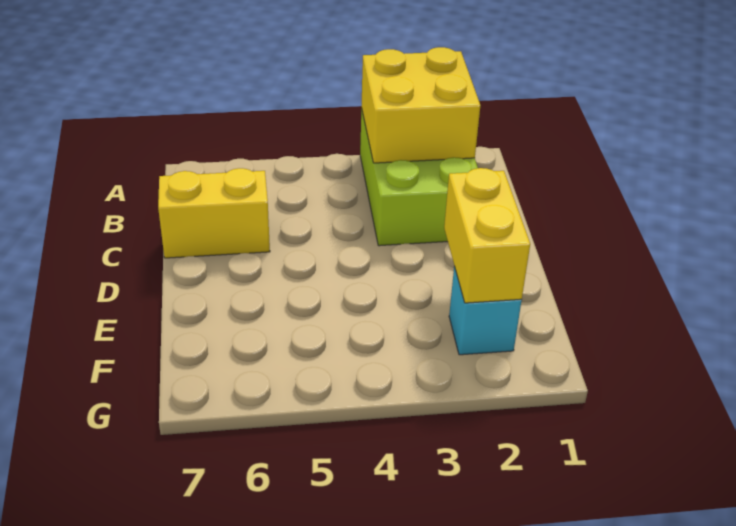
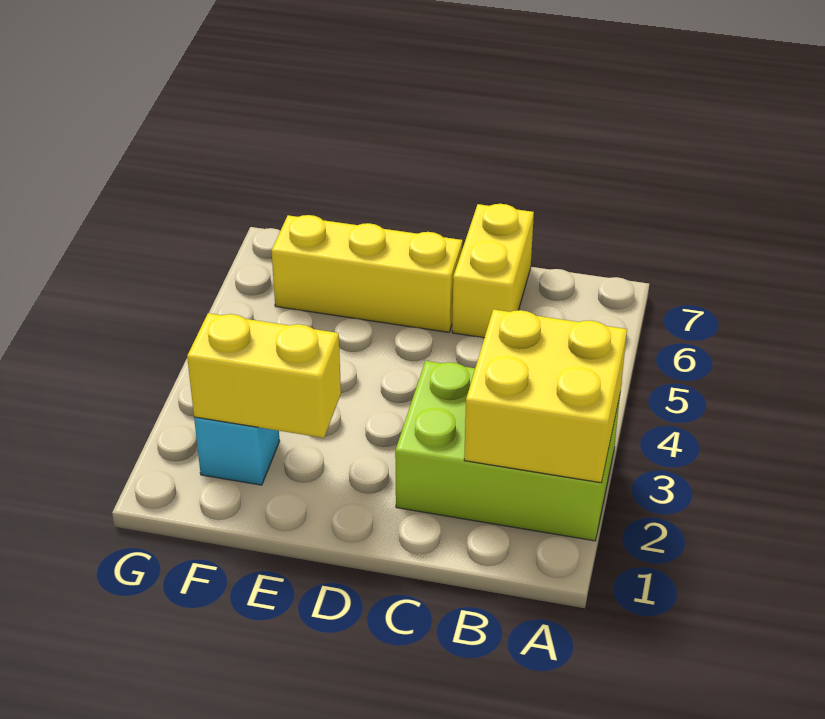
none -> yellow 1x3 brick [271,215,463,332]

